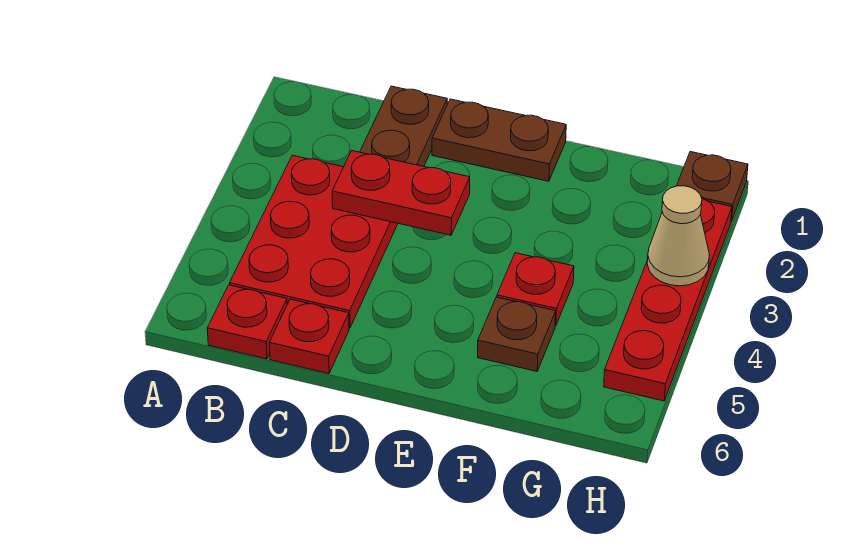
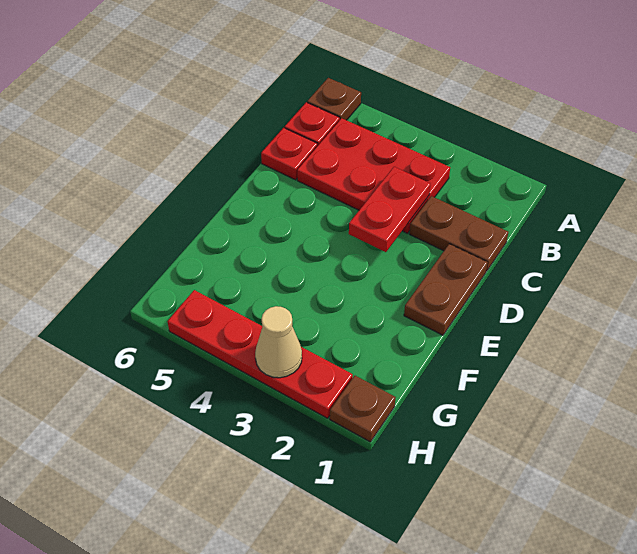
red 1x1 plate [497,253,574,326] -> none
brown 1x1 plate [478,297,556,371] -> brown 1x1 plate moved to [307,78,361,120]

